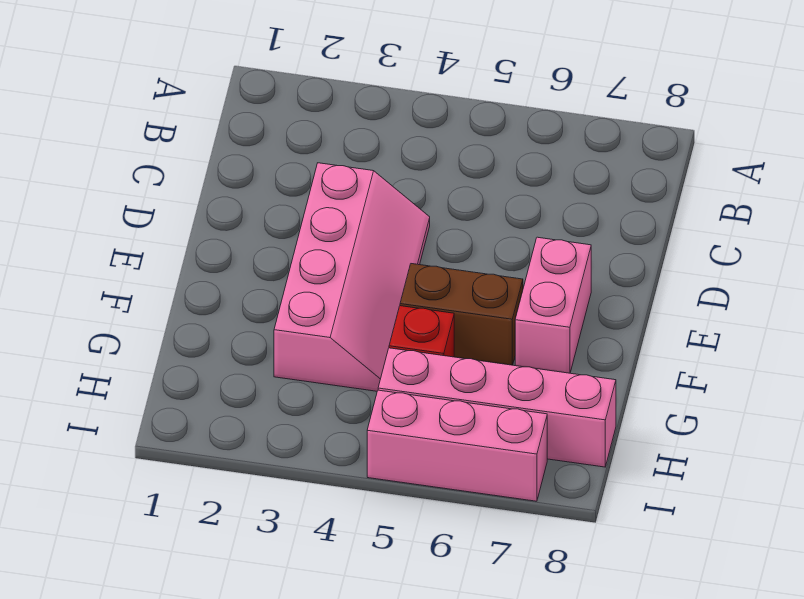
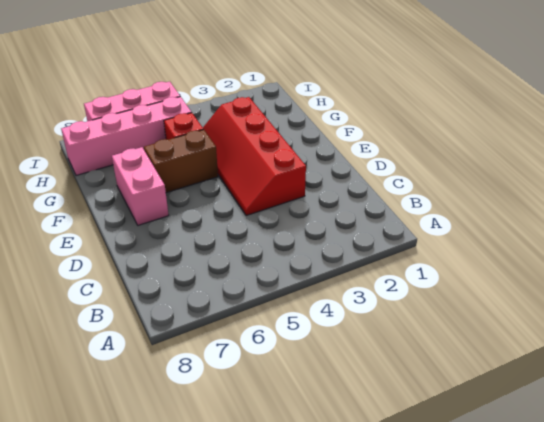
pink 2x4 slope [274,163,430,391] -> red 2x4 slope [203,97,306,215]

